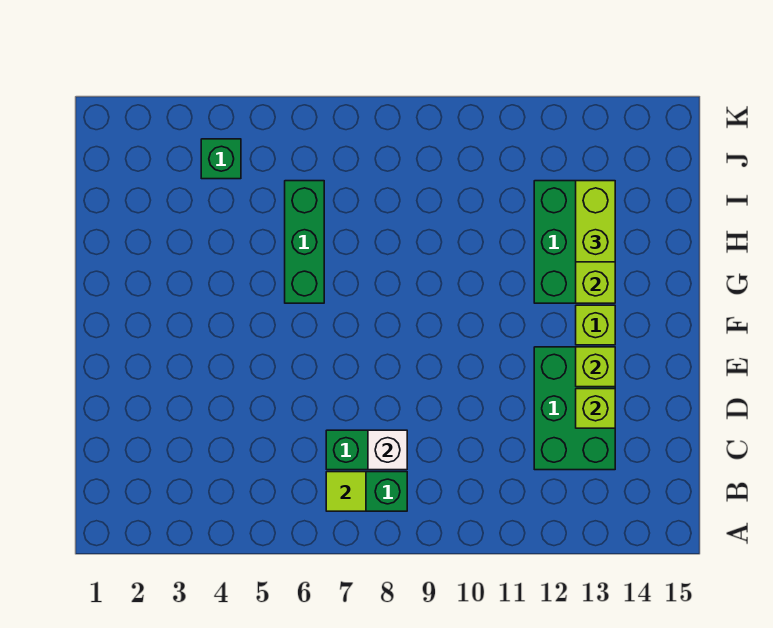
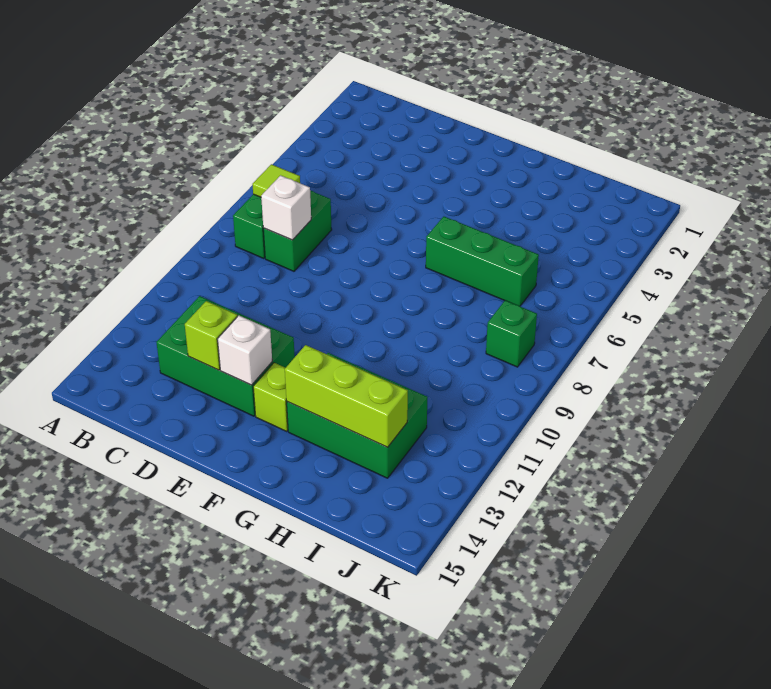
lime 1x1 brick [576,347,615,387] -> white 1x1 brick [217,316,272,385]
lime 1x2 brick [576,181,615,262] -> none
green 1x1 brick [201,139,241,179] -> green 1x1 brick moved to [486,300,537,367]

